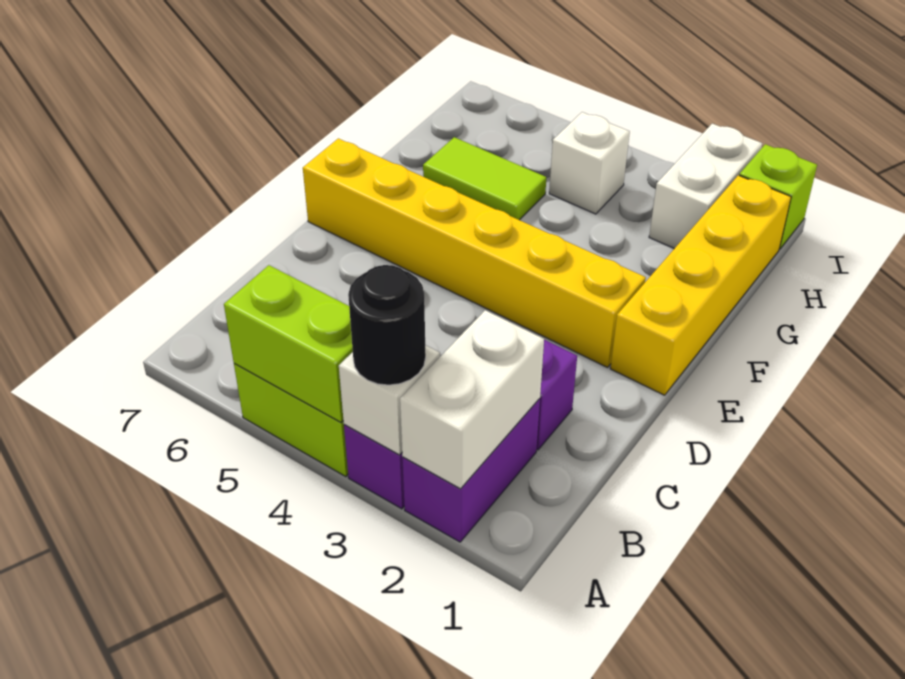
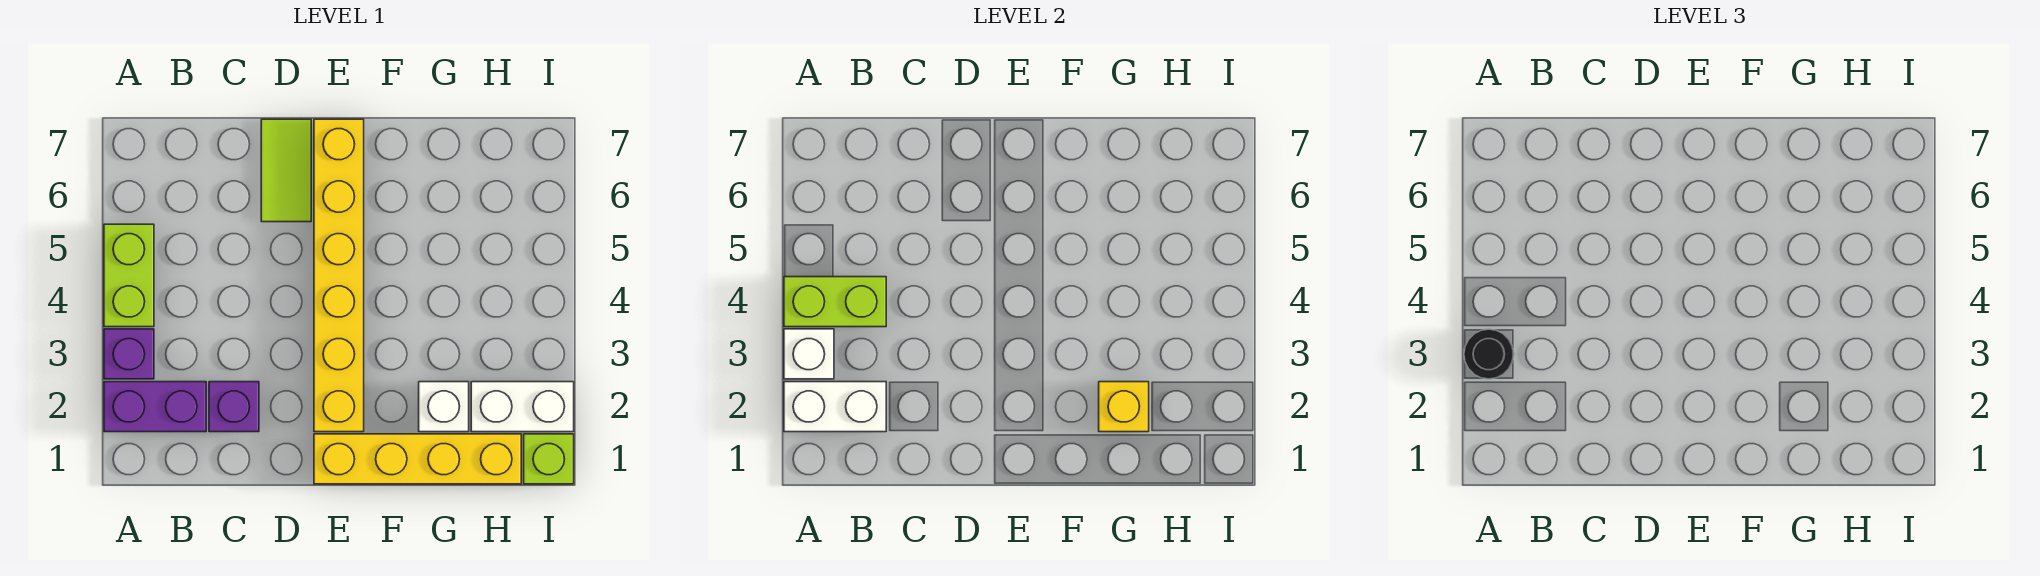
lime 1x2 brick [224,265,353,422] -> lime 1x2 brick turned to [784,277,886,327]
none -> yellow 1x1 brick [1099,382,1149,432]
lime 1x2 tile [423,137,546,220] -> lime 1x2 tile moved to [261,119,311,222]
white 1x1 brick [549,112,630,214] -> white 1x1 brick moved to [419,382,469,432]

